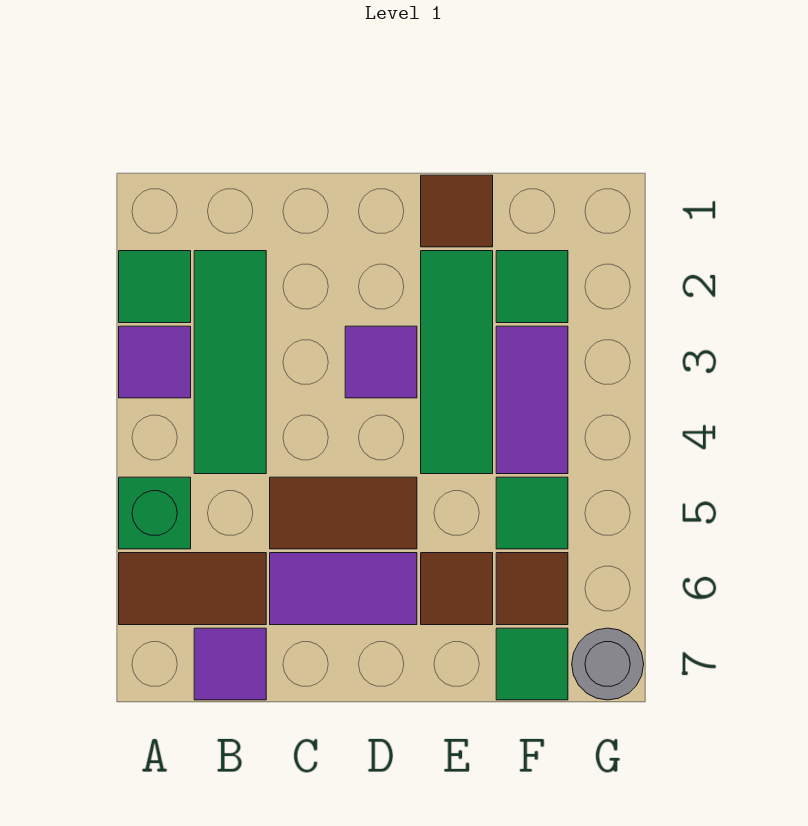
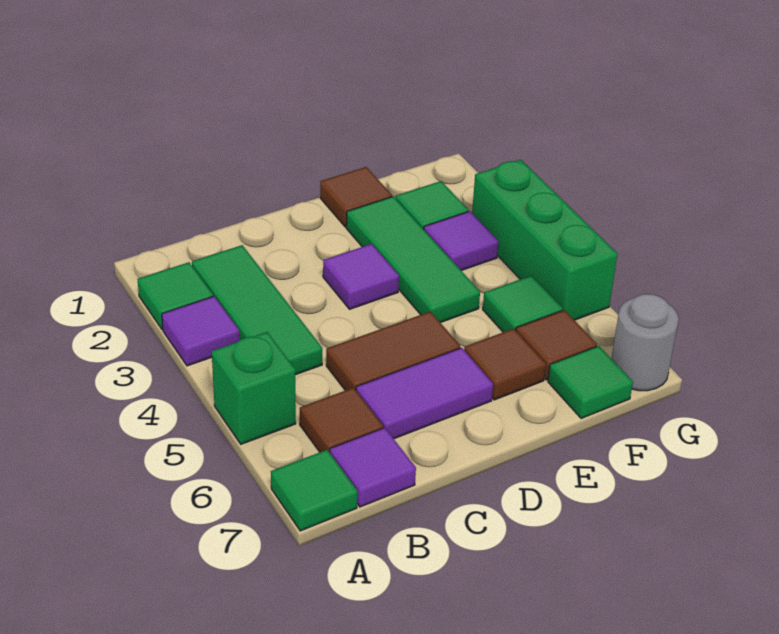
brown 1x2 tile [119,553,266,625] -> brown 1x1 tile [300,388,383,453]
none -> green 1x1 tile [271,450,357,531]
purple 1x2 tile [496,326,568,474] -> purple 1x1 tile [424,211,499,271]
none -> green 1x3 brick [472,160,617,320]

